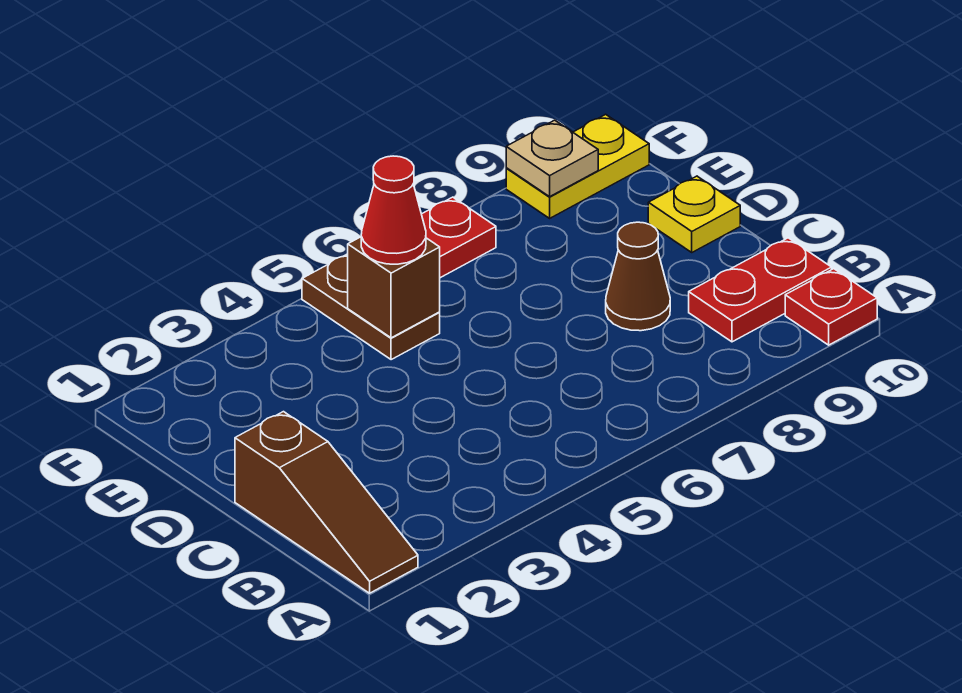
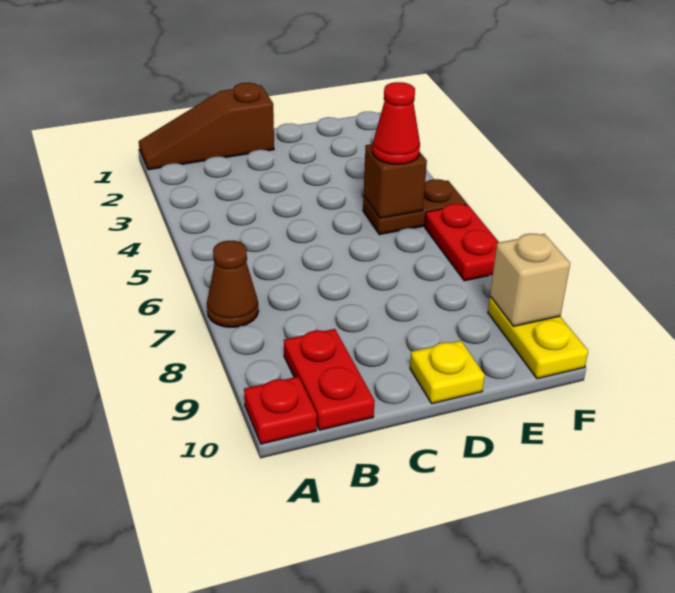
brown 1x1 cone [606,222,670,331] -> brown 1x1 cone moved to [207,241,258,327]
tan 1x1 plate [506,120,598,197] -> tan 1x1 brick [490,234,570,326]

